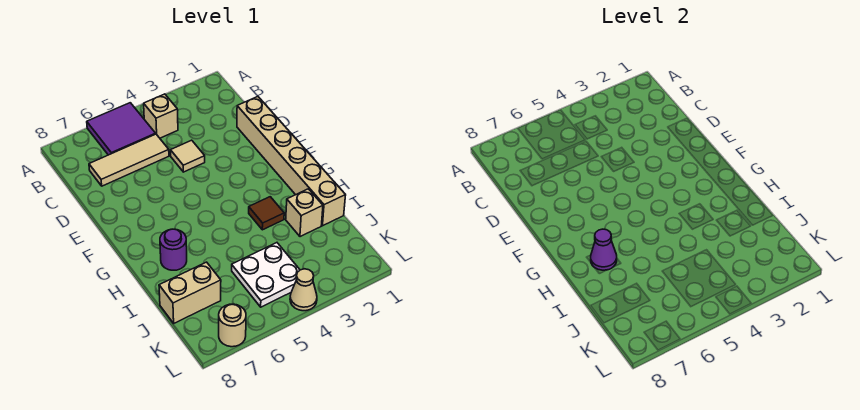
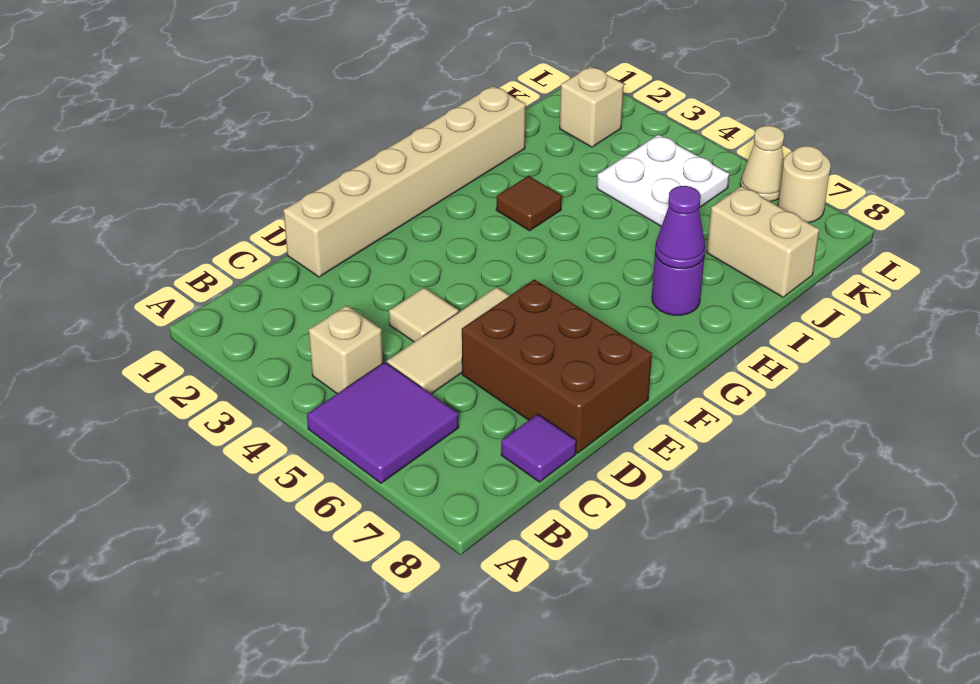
tan 1x3 tile [89,134,169,186] -> tan 1x3 tile turned to [387,287,510,394]
none -> purple 1x1 tile [501,414,576,482]
none -> brown 2x3 brick [462,279,652,453]
tan 1x1 brick [286,189,323,237] -> tan 1x1 brick moved to [560,66,624,147]
tan 1x1 cone [290,269,317,311] -> tan 1x1 cone moved to [740,126,784,202]

